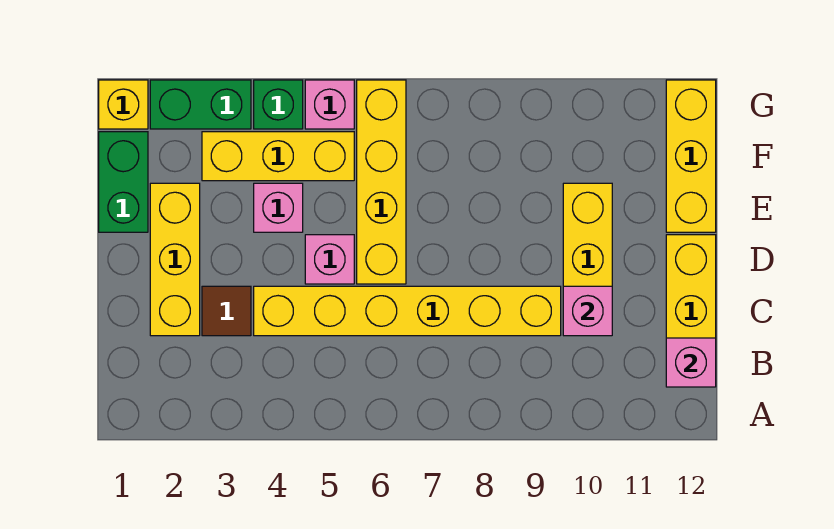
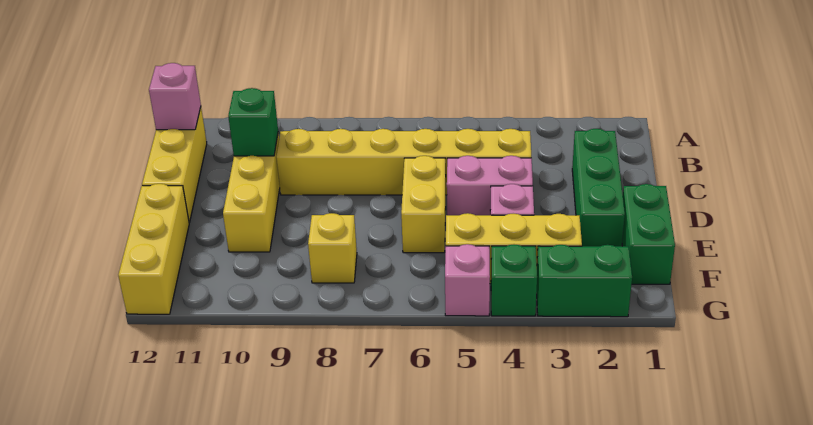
yellow 1x3 brick [150,183,200,336] -> green 1x3 brick [572,129,625,246]
brown 1x1 tile [202,286,251,336] -> none
pink 1x1 brick [563,286,612,336] -> green 1x1 brick [228,88,278,156]
pink 1x1 brick [305,235,354,284] -> pink 1x2 brick [447,156,533,215]
yellow 1x4 brick [357,80,406,284] -> yellow 1x2 brick [401,156,446,253]
yellow 1x1 brick [99,80,148,129] -> yellow 1x1 brick moved to [308,213,357,283]

